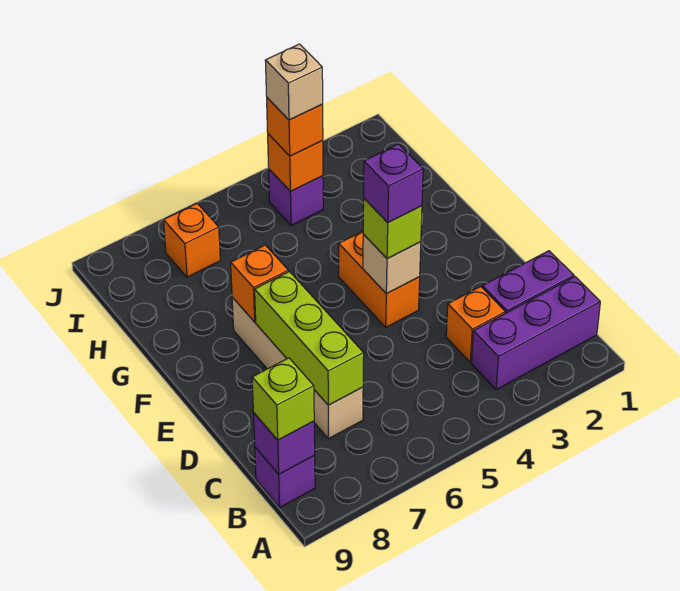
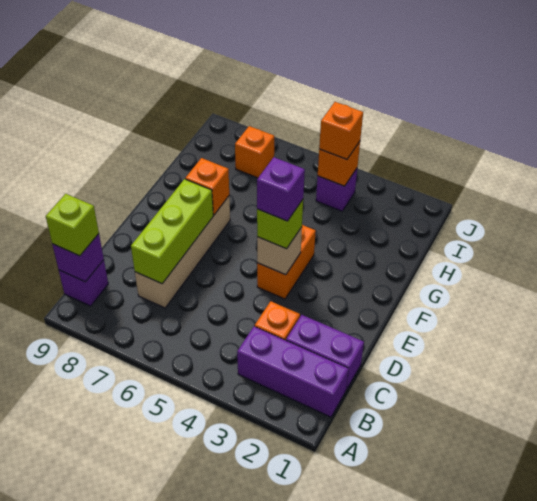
tan 1x1 brick [265,44,323,120] -> none

